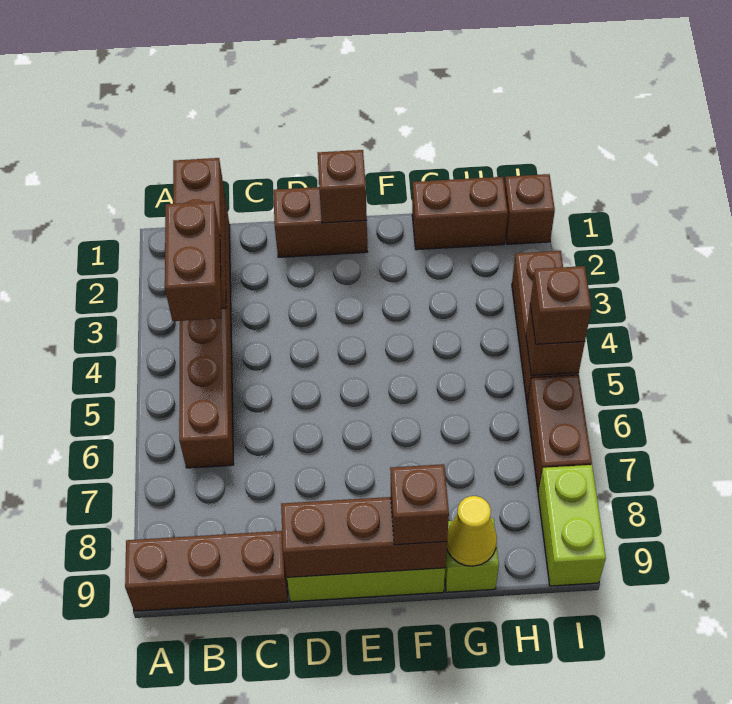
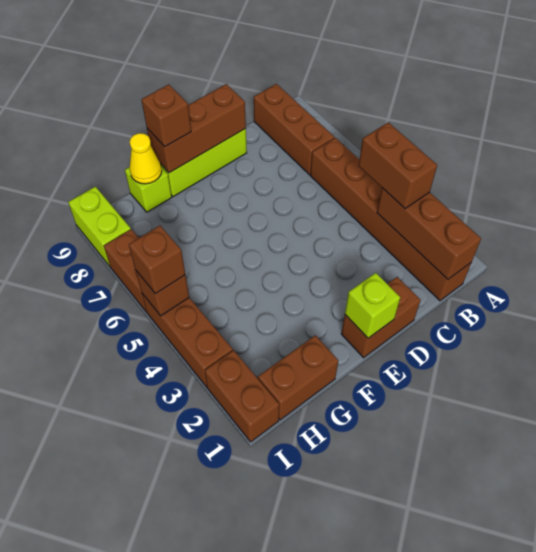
brown 1x3 brick [125,531,288,611] -> brown 1x3 brick turned to [254,84,334,175]
brown 1x1 brick [318,150,367,223] -> lime 1x1 brick [345,273,400,338]
brown 1x1 brick [505,174,555,244] -> brown 1x2 brick [205,350,279,442]

